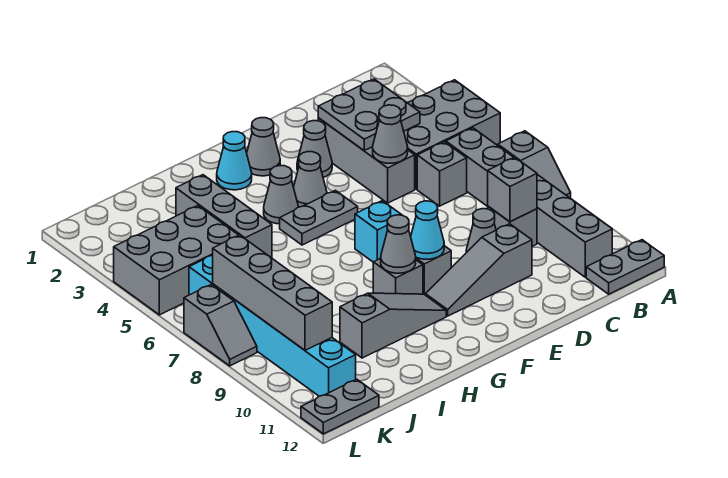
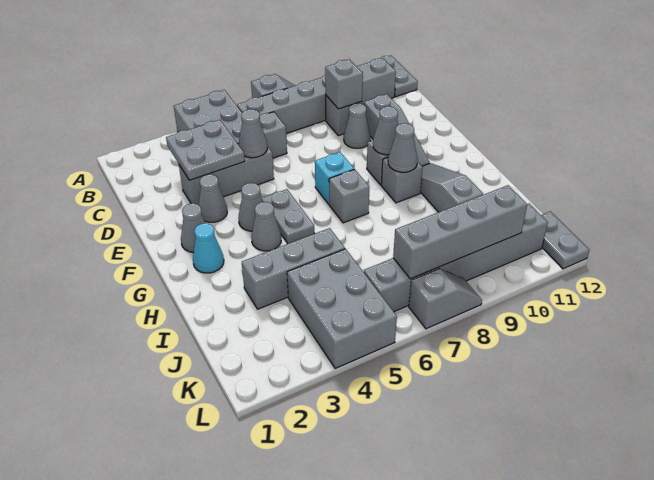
cyan 1x1 cone [411,201,444,259] -> grey 1x1 cone [373,106,398,155]
none -> grey 1x1 brick [329,169,370,223]
cyan 1x6 brick [189,255,356,396] -> grey 1x6 brick [364,204,548,312]

